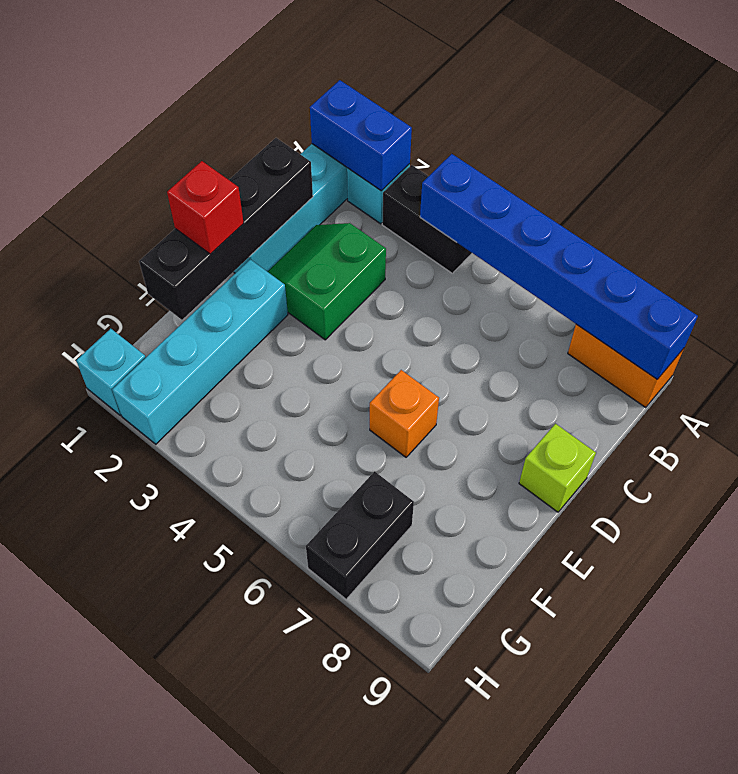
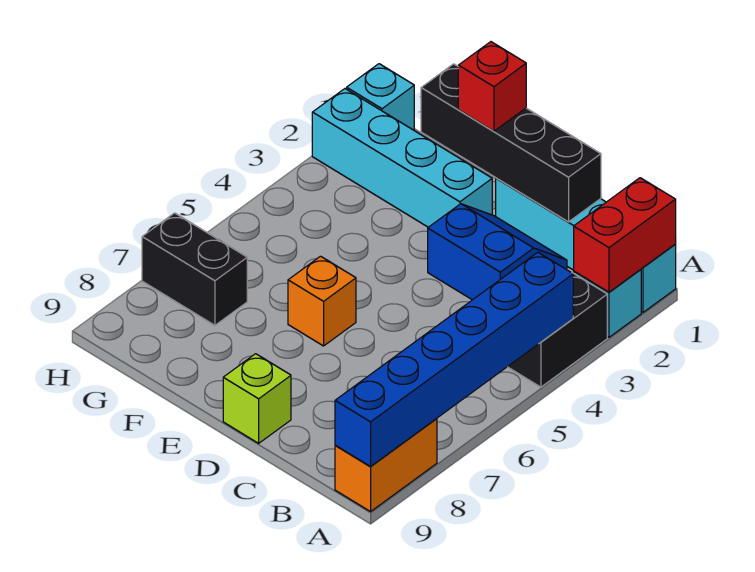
blue 1x2 brick [310,80,412,191] -> red 1x2 brick [574,178,676,292]
green 2x2 slope [268,223,386,340] -> blue 2x2 slope [428,204,567,300]

